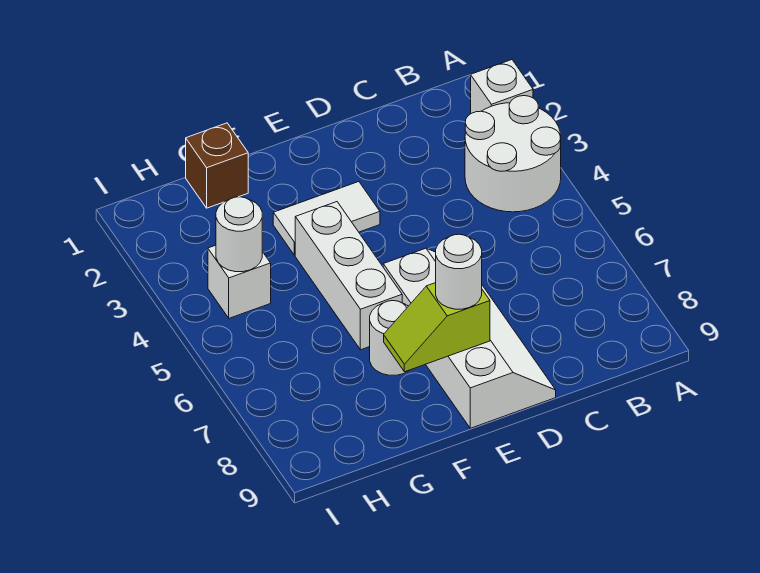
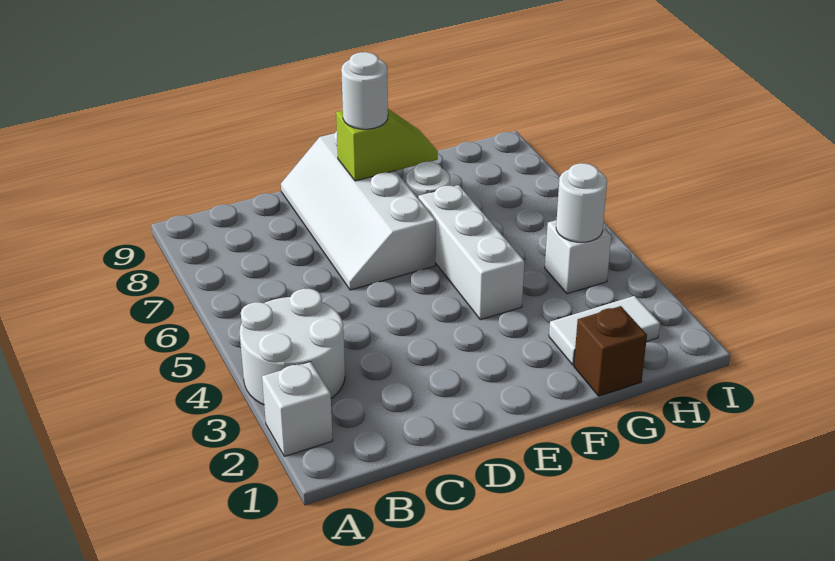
white 1x2 tile [273,182,380,255] -> white 1x2 tile moved to [549,296,660,365]

